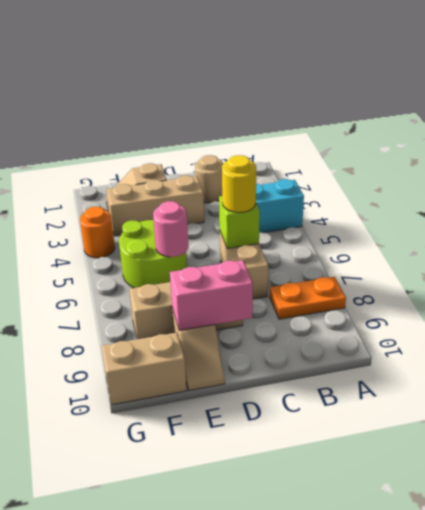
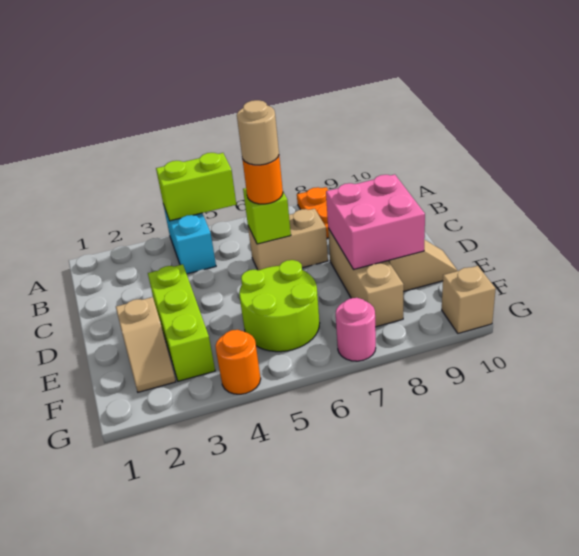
none -> lime 1x2 brick [156,153,236,221]
tan 1x1 round brick [195,155,223,203] -> tan 1x1 round brick moved to [237,100,279,165]
yellow 1x1 round brick [222,155,256,213] -> orange 1x1 round brick [242,156,283,204]
tan 1x3 brick [107,175,204,236] -> lime 1x3 brick [148,264,215,381]
pink 1x2 brick [170,260,253,330] -> pink 2x2 brick [326,174,425,270]
pink 1x1 round brick [153,201,188,257] -> pink 1x1 round brick moved to [336,298,376,361]
tan 1x2 brick [102,333,187,405] -> tan 1x1 brick [442,266,496,333]

